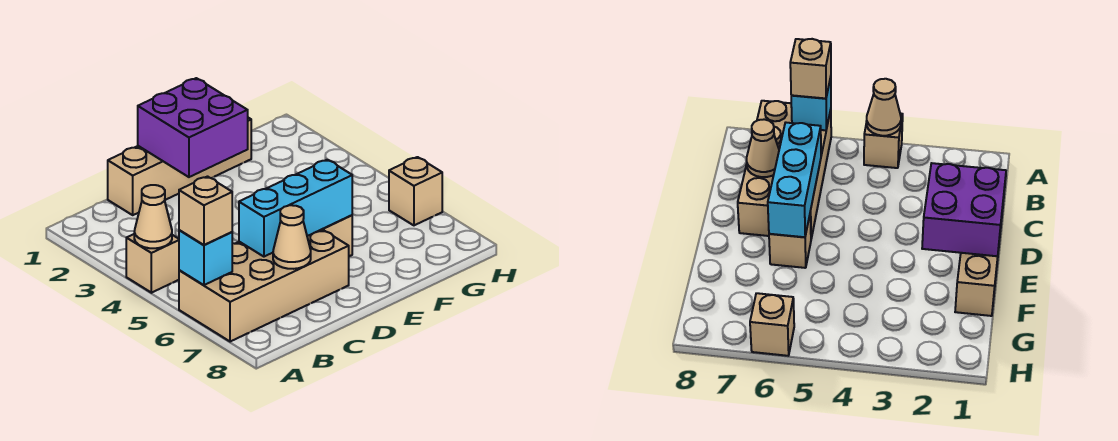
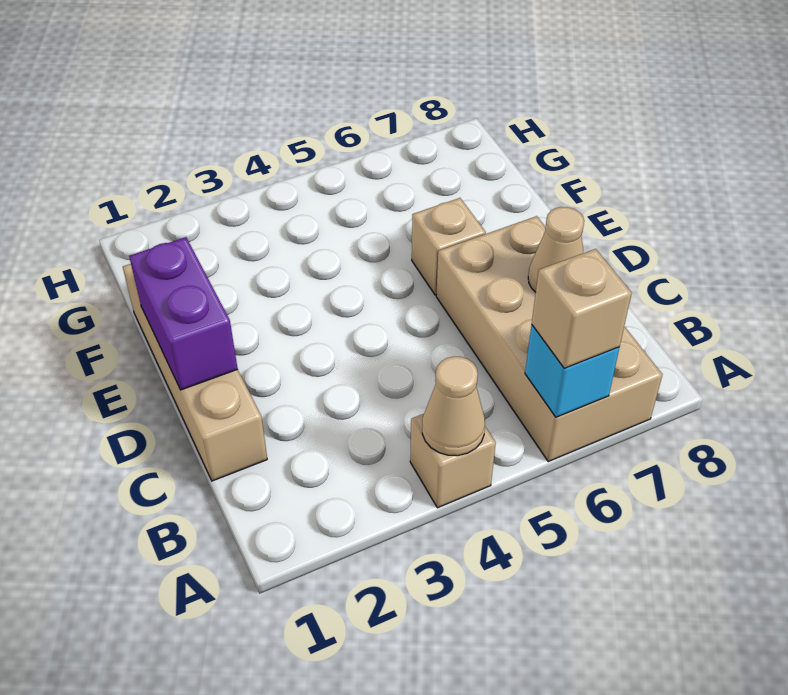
cyan 1x3 brick [239,160,352,257] -> none
purple 2x2 brick [138,78,248,177] -> purple 1x2 brick [129,237,238,390]
tan 1x1 brick [389,157,442,225] -> none

